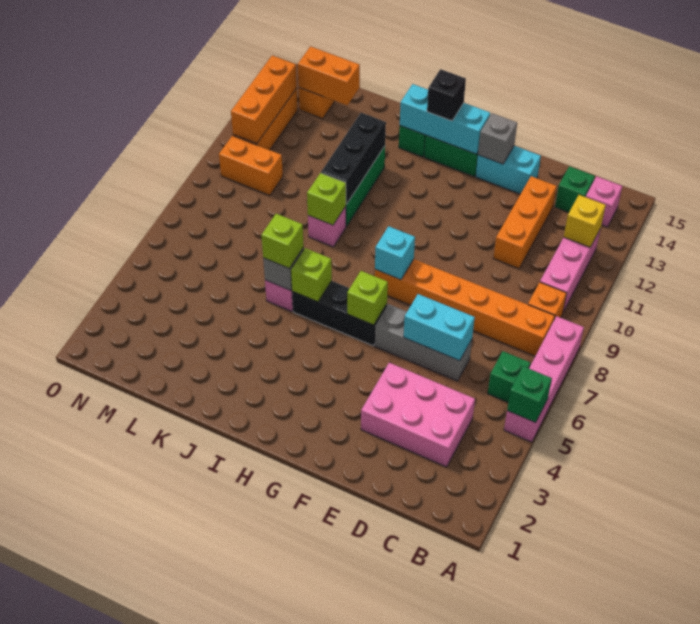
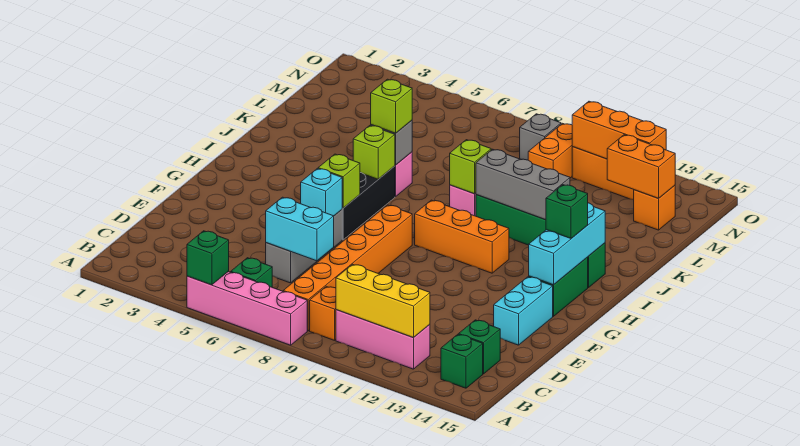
yellow 1x1 brick [564,195,606,247] -> yellow 1x3 brick [336,264,430,338]
pink 1x1 brick [586,176,622,227] -> green 1x1 brick [441,334,483,388]
pink 2x3 brick [361,362,475,467] -> none
cyan 1x2 brick [404,294,475,361] -> cyan 1x2 brick turned to [266,197,334,261]
orange 1x3 brick [493,176,557,269] -> orange 1x3 brick moved to [415,200,509,273]
grey 1x1 brick [478,113,517,164] -> grey 1x1 brick moved to [520,114,561,160]
cyan 1x1 brick [375,226,415,280] -> cyan 1x1 brick moved to [301,169,342,216]
black 1x1 brick [427,69,466,121] -> green 1x1 brick [546,185,588,238]
black 1x3 brick [321,113,386,204] -> grey 1x3 brick [476,149,570,220]
orange 1x2 brick [298,46,360,105] -> orange 1x2 brick turned to [607,135,675,198]

